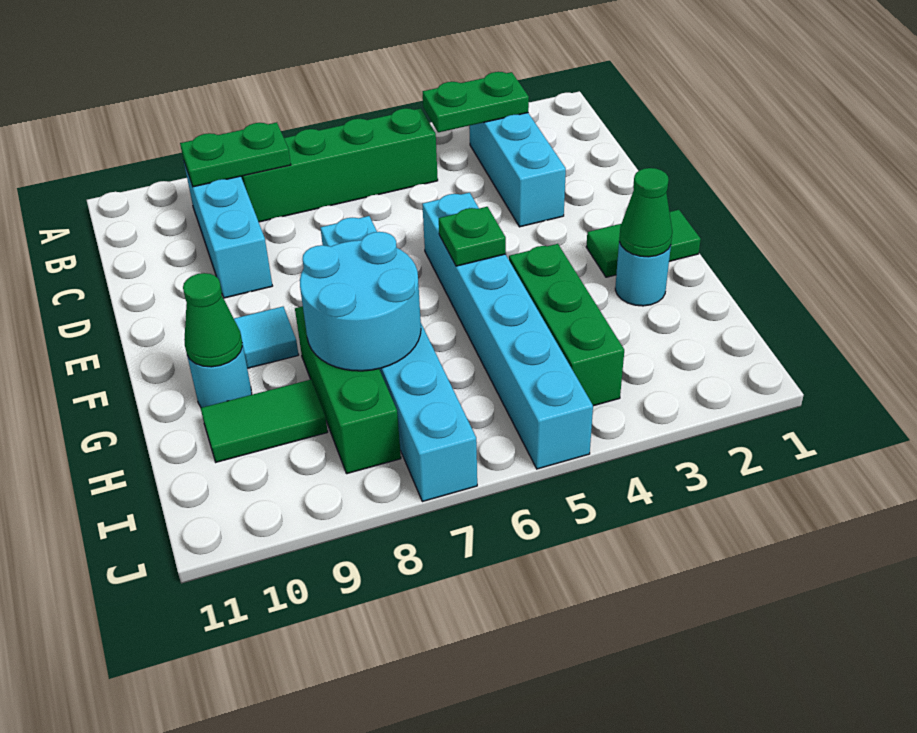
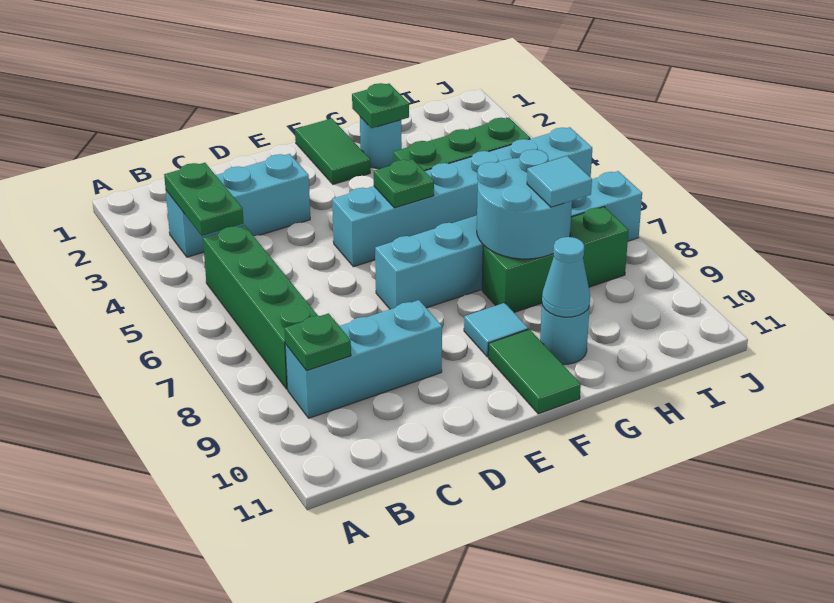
green 1x2 plate [180,122,291,187] -> green 1x1 plate [284,313,351,371]
green 1x1 cone [619,168,672,257] -> green 1x1 plate [352,83,409,128]
green 1x1 cone [183,273,242,367] -> cyan 1x1 cone [542,237,590,317]
none -> cyan 1x1 tile [527,156,592,207]
green 1x2 tile [201,379,328,462] -> green 1x2 tile moved to [488,329,581,414]

